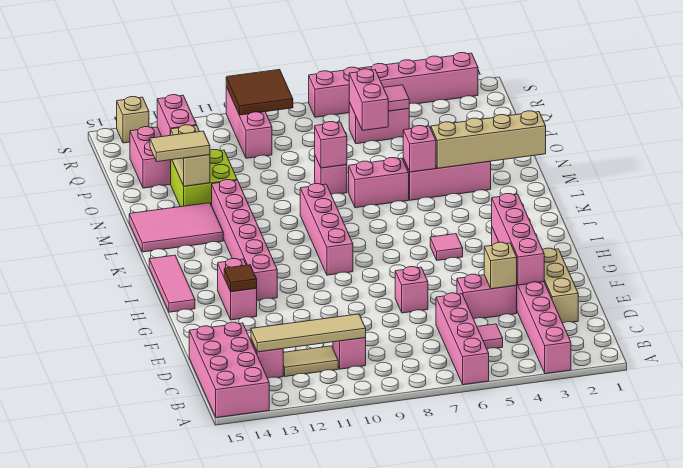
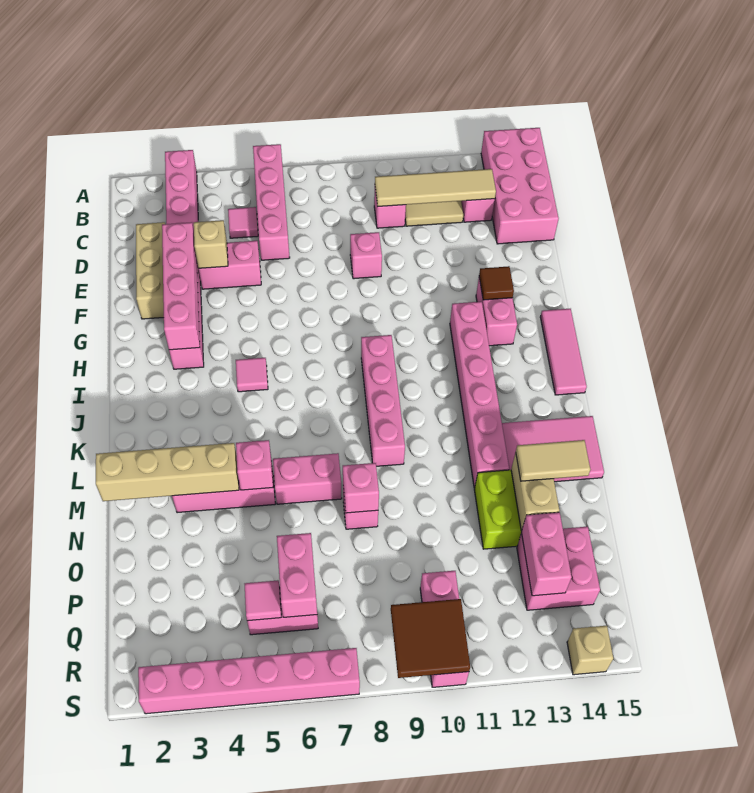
pink 1x1 brick [395,267,428,313] -> pink 1x1 brick moved to [350,232,382,279]

